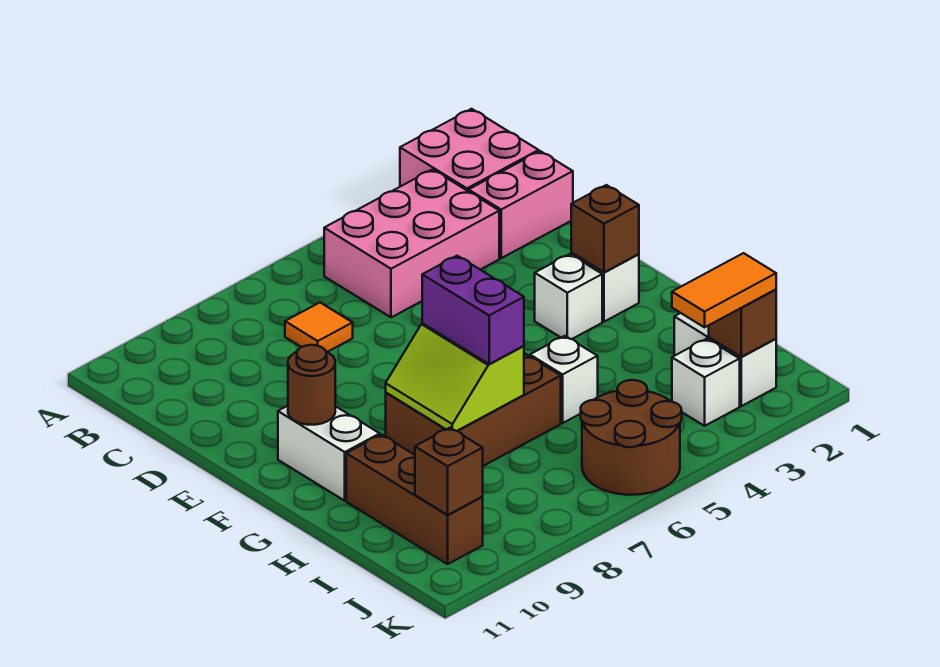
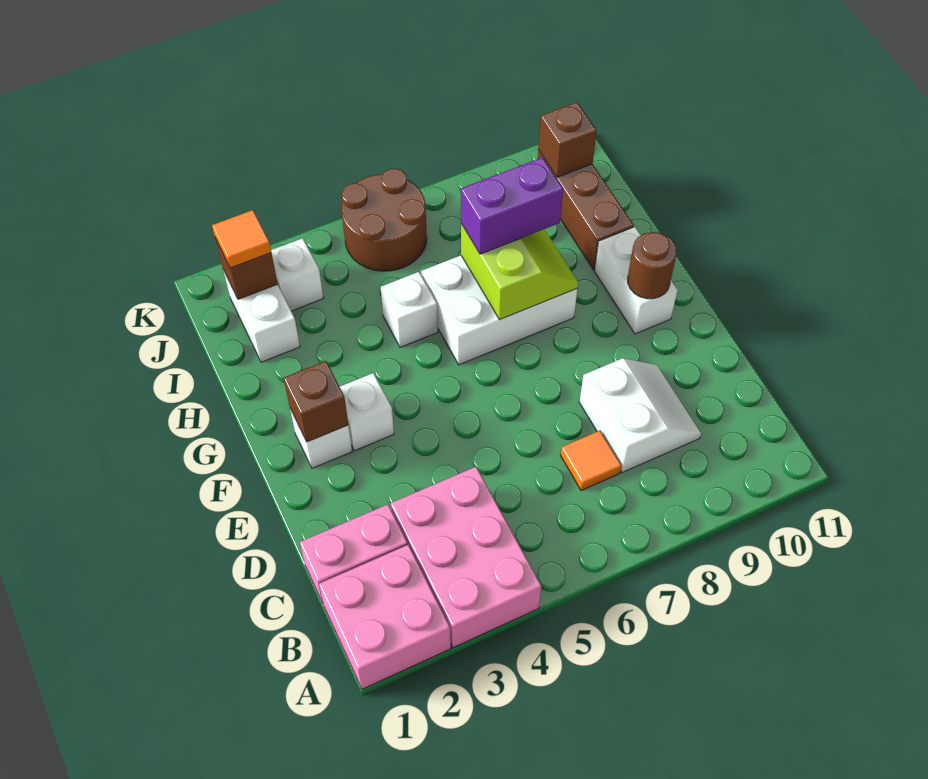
pink 2x3 brick [324,169,499,317] -> pink 2x3 brick turned to [390,467,541,648]
none -> white 2x2 slope [579,358,701,473]
brown 2x3 brick [386,353,561,466] -> white 2x3 brick [421,256,578,365]
purple 1x2 brick [422,256,524,364] -> purple 1x2 brick turned to [461,158,563,254]
orange 1x2 tile [672,253,776,327] -> orange 1x1 tile [212,210,271,268]

